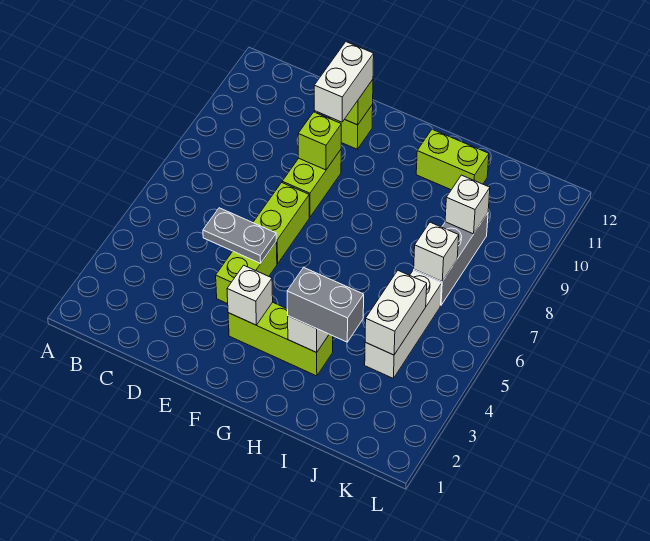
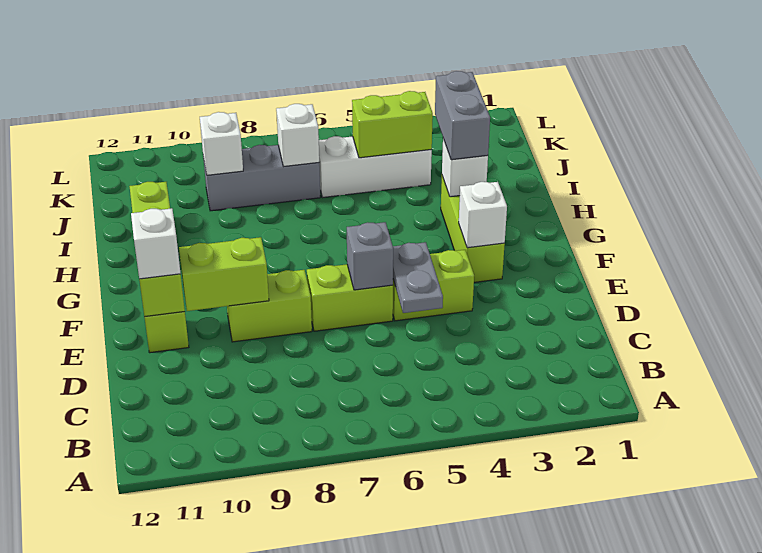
none -> grey 1x1 brick [347,222,393,290]
lime 1x1 brick [298,112,341,170] -> lime 1x2 brick [179,237,269,311]
white 1x2 brick [314,42,374,122] -> white 1x1 brick [131,208,181,279]
white 1x2 brick [365,271,427,355] -> lime 1x2 brick [352,91,433,158]

